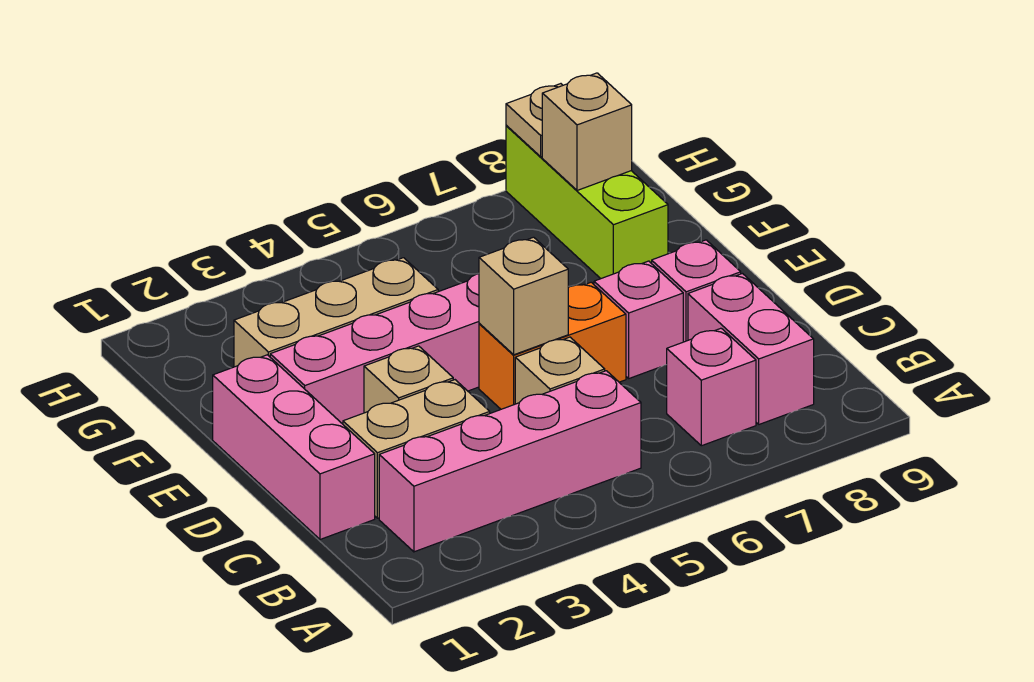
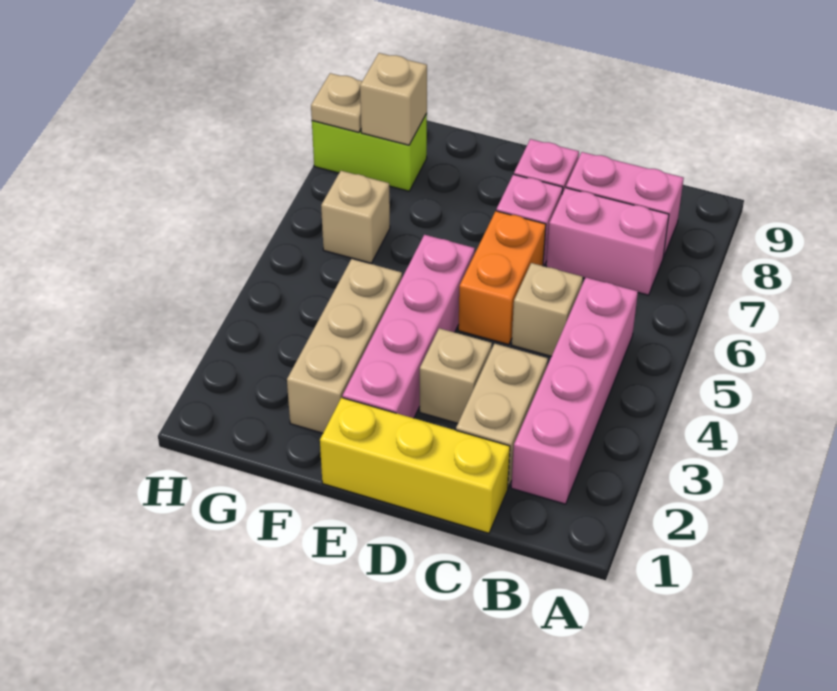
pink 1x1 brick [667,328,756,446] -> pink 1x2 brick [546,188,669,295]
pink 1x3 brick [213,355,375,539] -> yellow 1x3 brick [320,398,510,533]
tan 1x1 brick [479,237,568,355] -> tan 1x1 brick moved to [321,171,390,263]
lime 1x3 brick [506,126,668,279] -> lime 1x2 brick [312,113,427,191]

